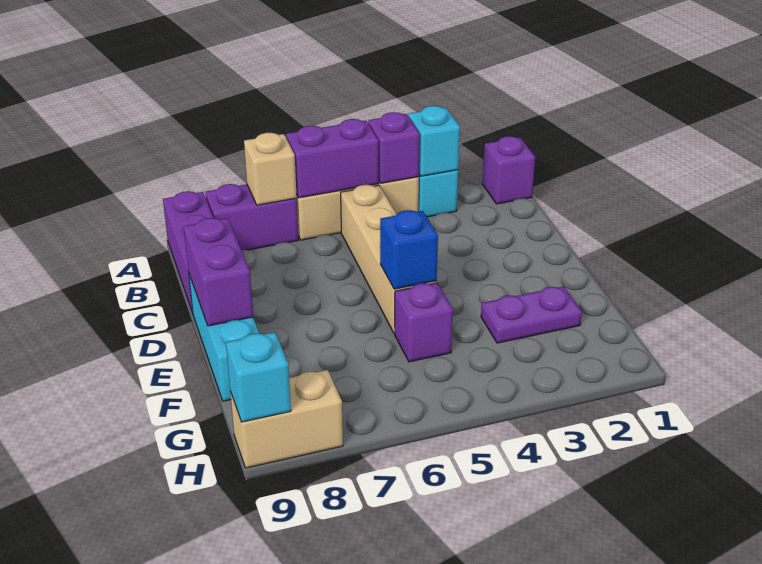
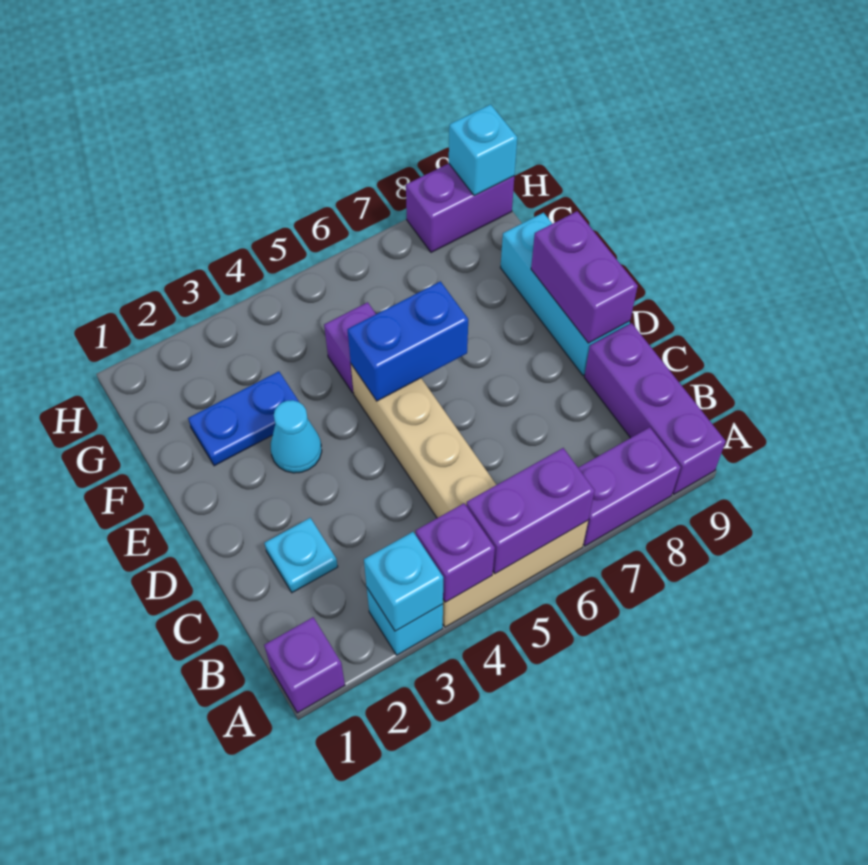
tan 1x1 brick [244,133,297,205] -> none
none -> cyan 1x1 plate [265,518,338,592]
none -> cyan 1x1 cone [271,400,322,473]
blue 1x1 brick [380,210,438,289] -> blue 1x2 brick [348,281,468,401]
purple 1x2 plate [481,286,582,343] -> blue 1x2 plate [188,371,299,466]
tan 1x2 brick [230,370,343,468] -> purple 1x2 brick [406,164,514,252]

